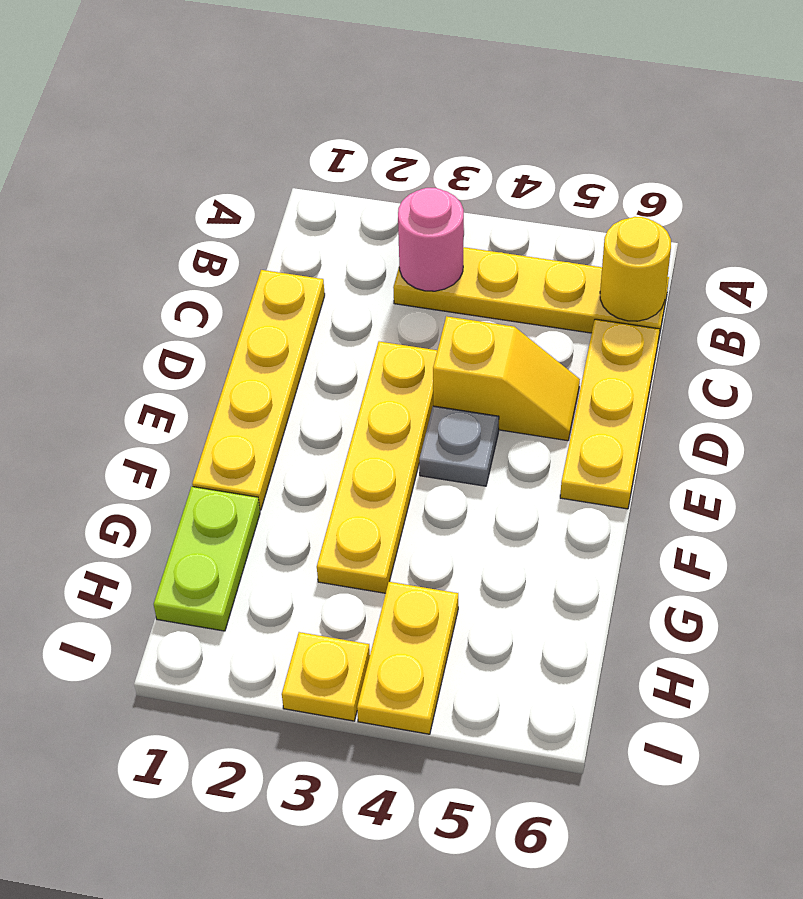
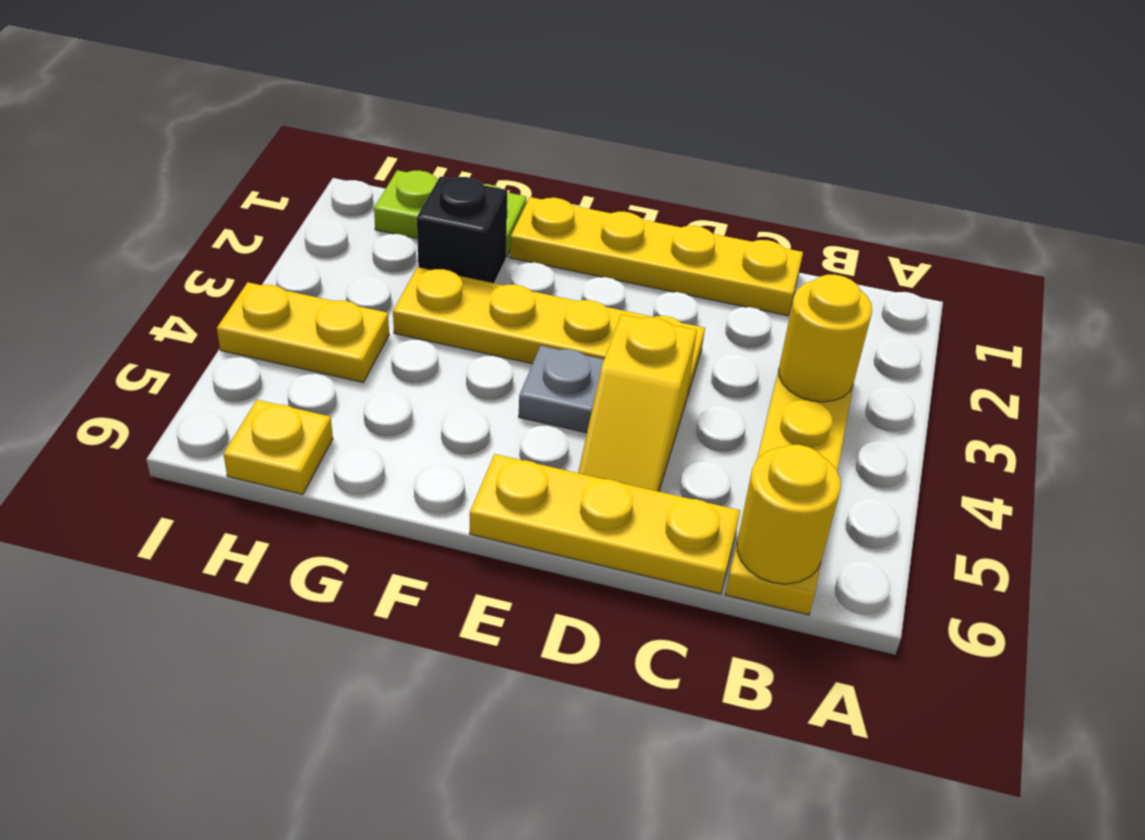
pink 1x1 round brick [398,188,464,291] -> yellow 1x1 round brick [779,275,872,402]
none -> black 1x1 brick [417,176,508,283]
yellow 1x1 plate [282,632,370,721] -> yellow 1x1 plate moved to [223,400,333,495]

